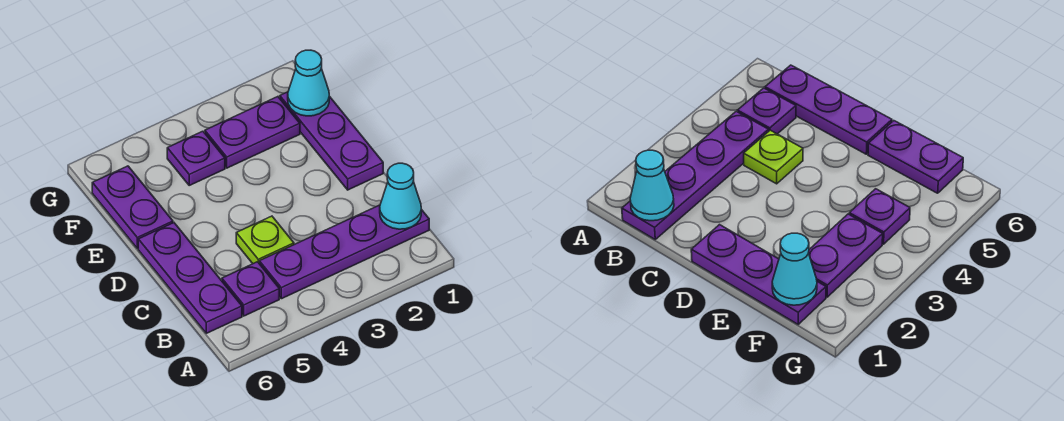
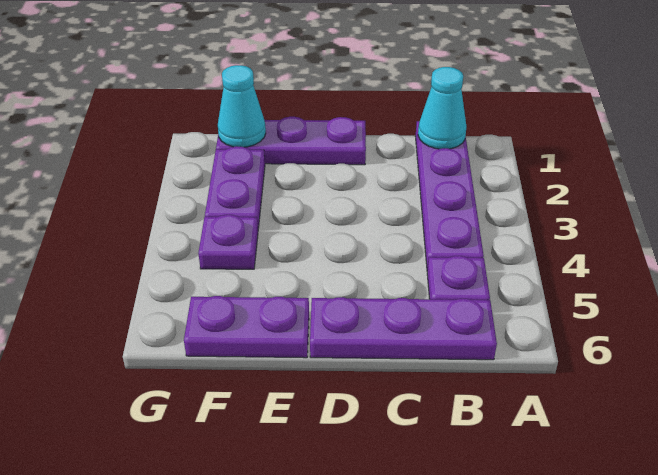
lime 1x1 plate [236,216,294,264] -> none

